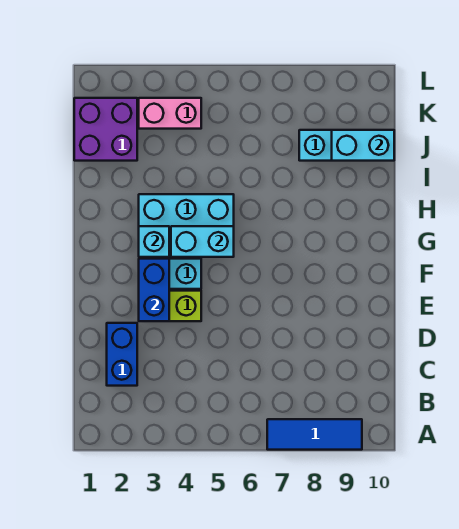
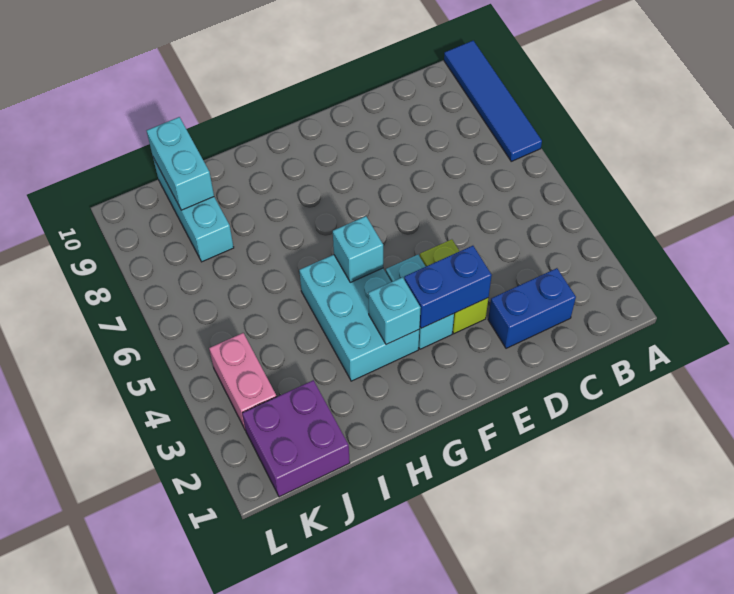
blue 1x3 tile [267,419,362,450] -> blue 1x4 tile [444,41,542,161]
cyan 1x2 brick [171,226,234,257] -> cyan 1x1 brick [333,216,383,282]

